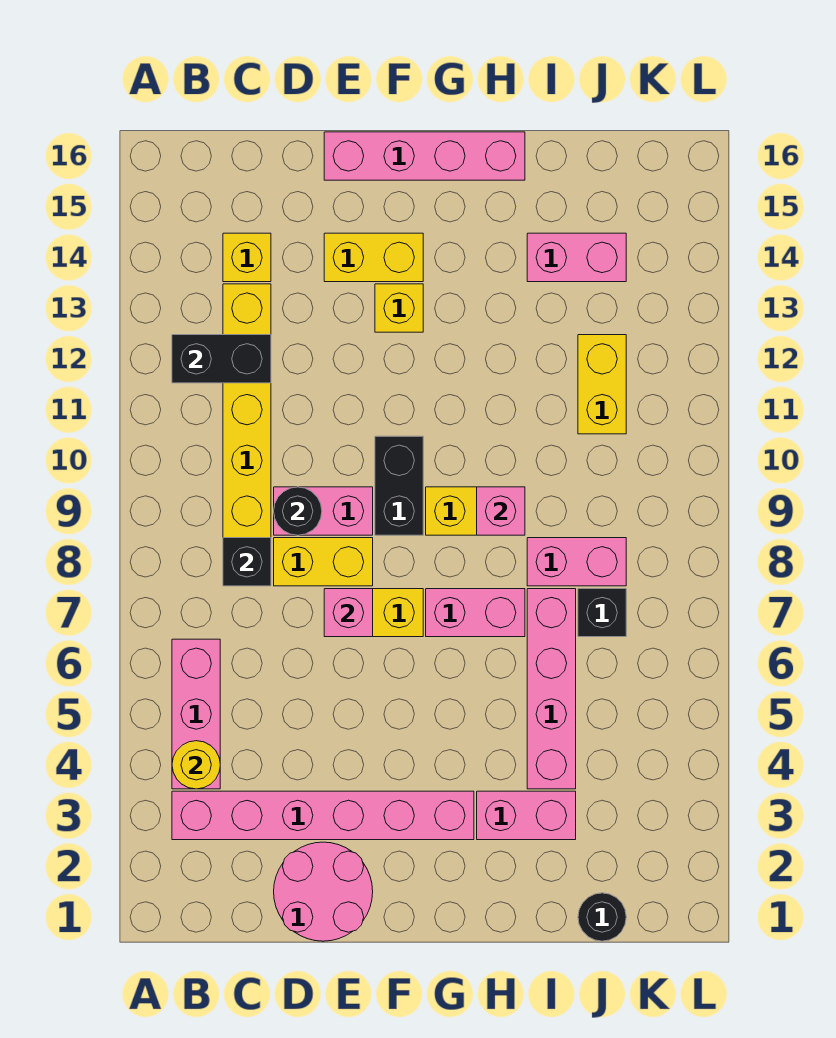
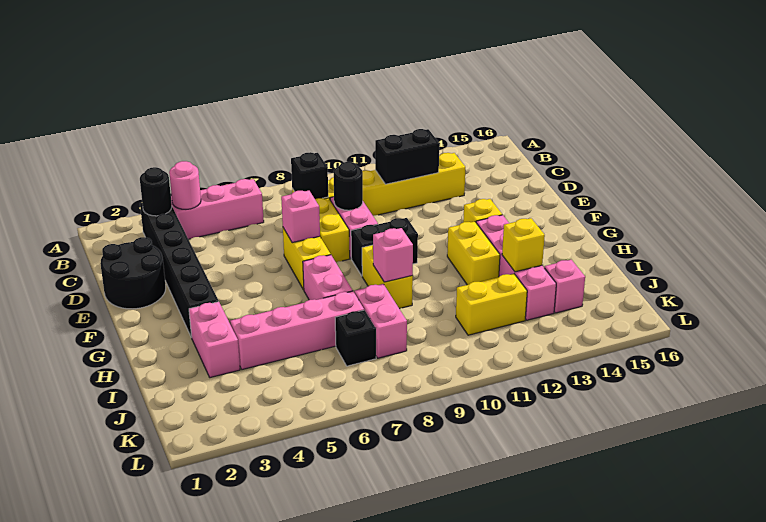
pink 1x6 brick [172,791,474,840] -> black 1x6 brick [140,203,219,337]
yellow 1x1 round brick [172,741,220,789] -> pink 1x1 round brick [169,161,201,209]
black 1x2 brick [172,335,271,383] -> black 1x2 brick turned to [375,129,439,184]
yellow 1x1 brick [223,233,271,282] -> yellow 1x1 brick moved to [502,218,545,272]
pink 2x2 round brick [274,842,373,941] -> black 2x2 round brick [100,237,166,309]
yellow 1x2 brick [324,233,423,282] -> yellow 1x2 brick moved to [447,222,500,285]
pink 1x4 brick [324,132,525,180] -> pink 1x4 brick moved to [476,215,556,320]
pink 1x2 brick [527,233,626,282] -> pink 1x1 brick [544,260,585,313]
black 1x1 round brick [578,893,626,941] -> black 1x1 round brick moved to [140,167,172,216]

